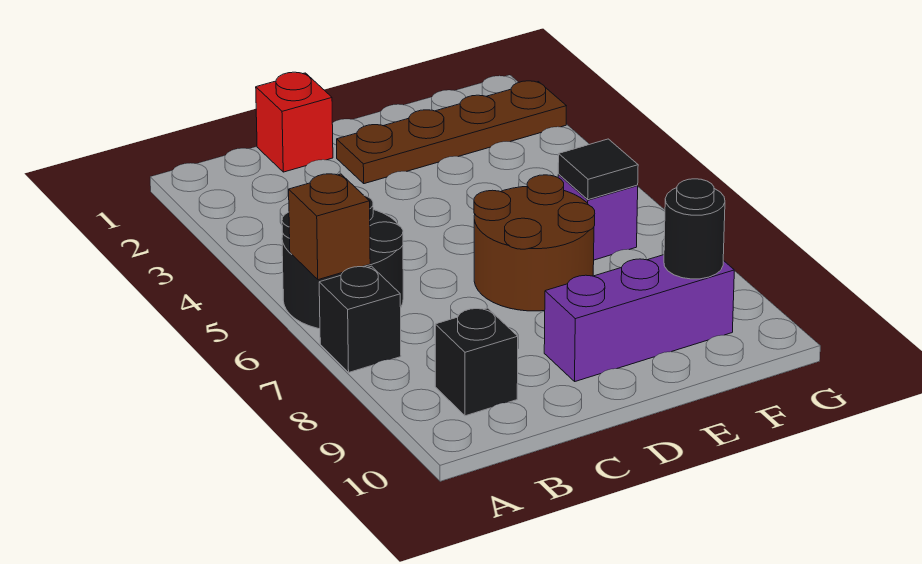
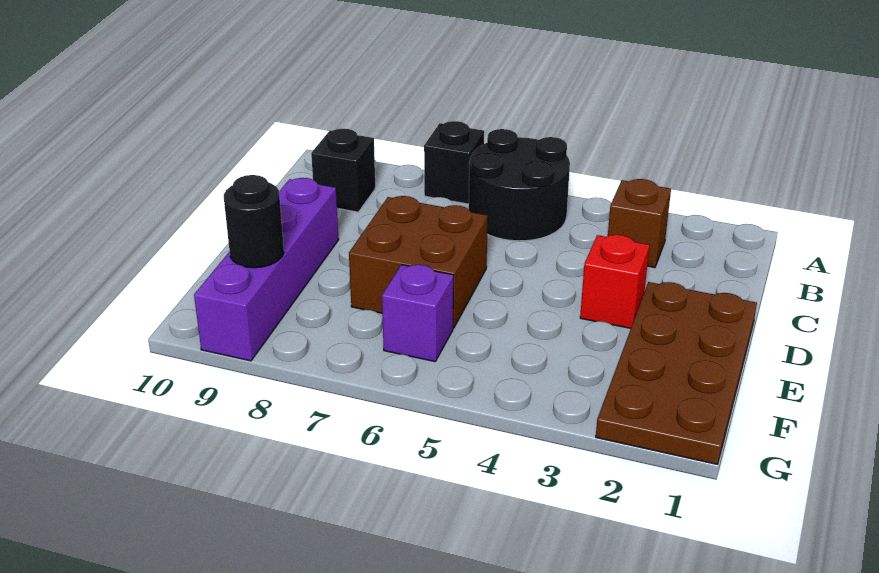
brown 1x1 brick [289,174,370,280] -> brown 1x1 brick moved to [608,179,671,268]
red 1x1 brick [256,72,333,172] -> red 1x1 brick moved to [580,235,649,328]
brown 1x4 plate [337,81,566,184] -> brown 2x4 plate [596,282,757,464]
brown 2x2 round brick [474,175,595,311] -> brown 2x2 brick [349,196,488,328]
purple 1x3 brick [544,255,734,381] -> purple 1x4 brick [194,178,339,361]
black 1x1 tile [558,139,638,200] -> none

